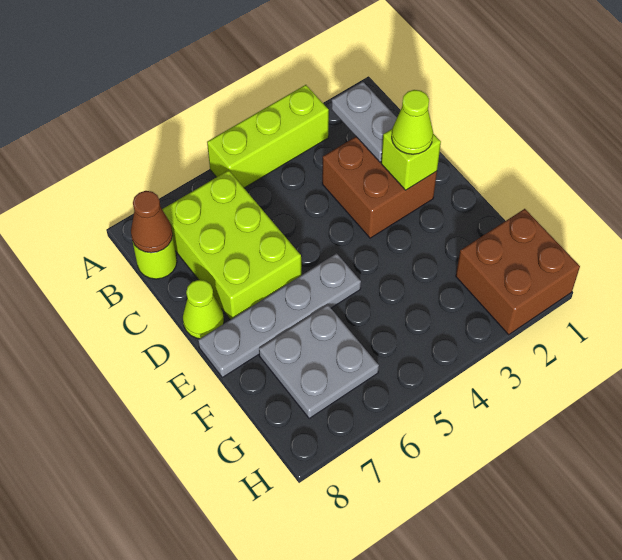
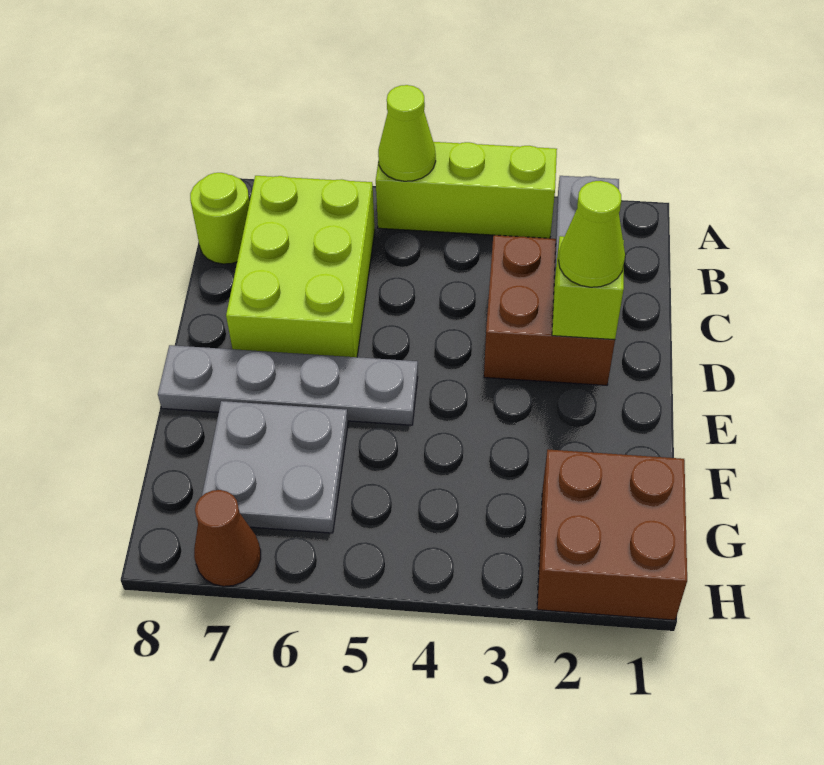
brown 1x1 cone [131,191,173,253] -> brown 1x1 cone moved to [194,490,261,586]
lime 1x1 cone [183,280,224,339] -> lime 1x1 cone moved to [378,85,436,181]

